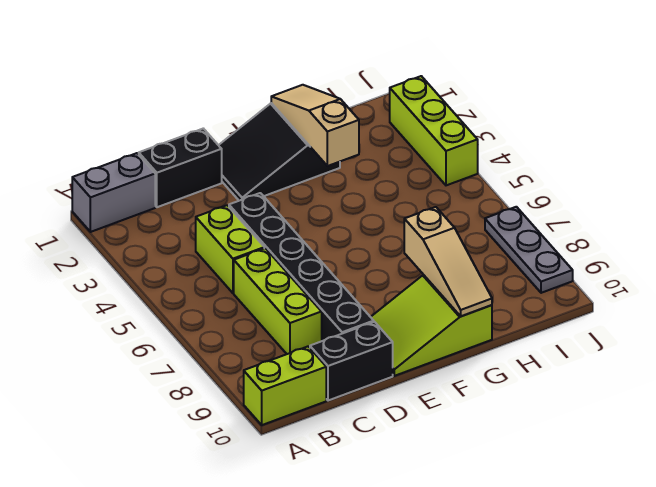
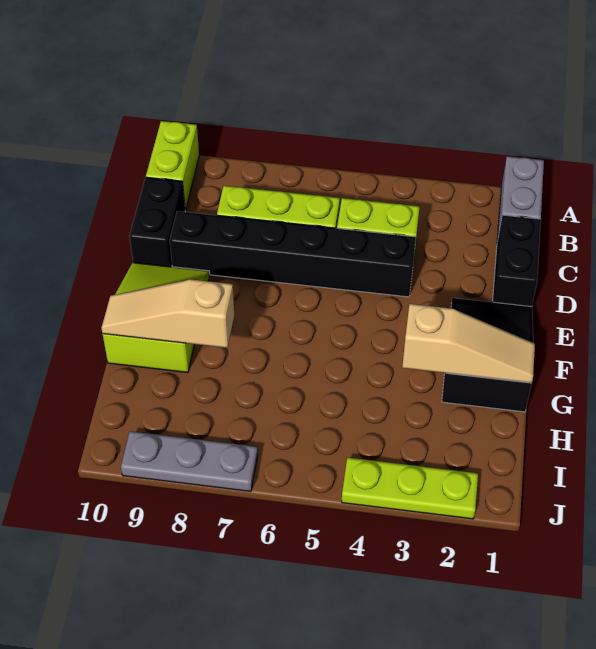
lime 1x3 brick [390,76,478,185] -> lime 1x3 plate [342,458,478,519]

